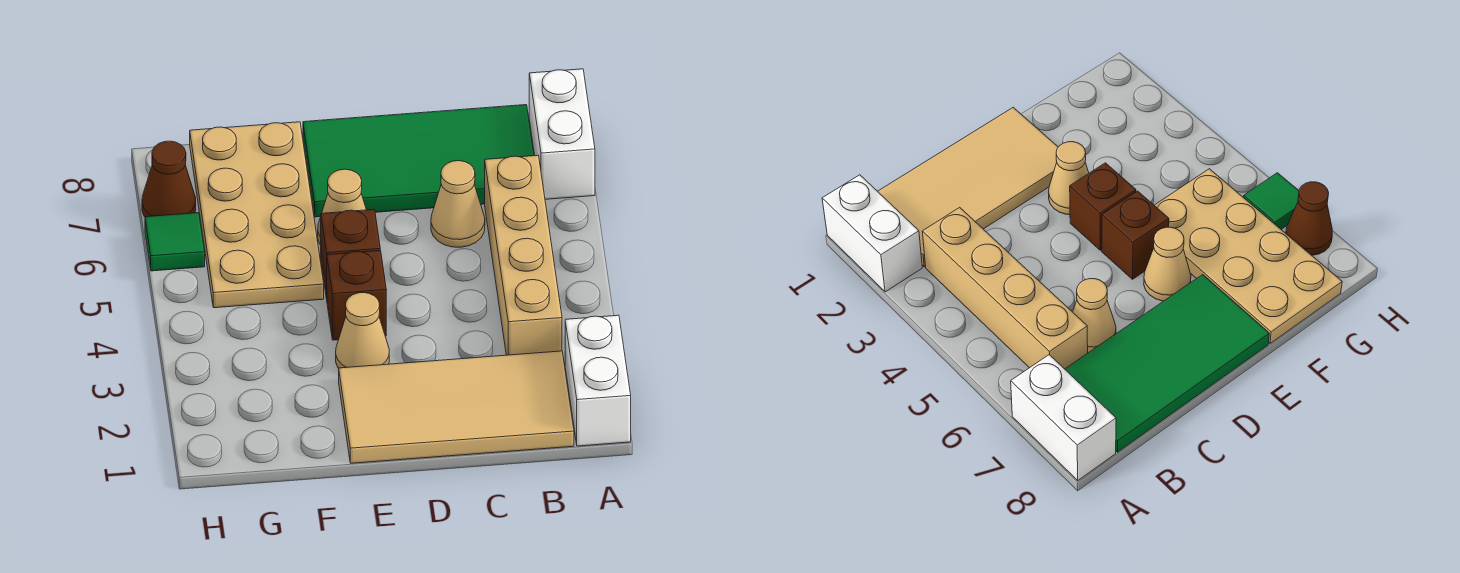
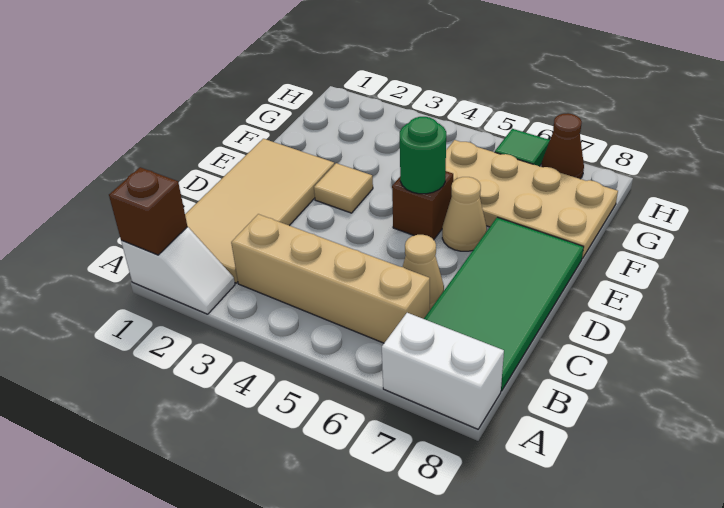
white 1x2 brick [565,315,631,446] -> white 1x2 slope [121,227,235,314]
tan 1x1 cone [336,293,389,368] -> tan 1x1 tile [314,163,373,213]
brown 1x1 brick [327,251,386,340] -> brown 1x1 brick moved to [109,167,187,255]
none -> green 1x1 round brick [400,117,446,194]

